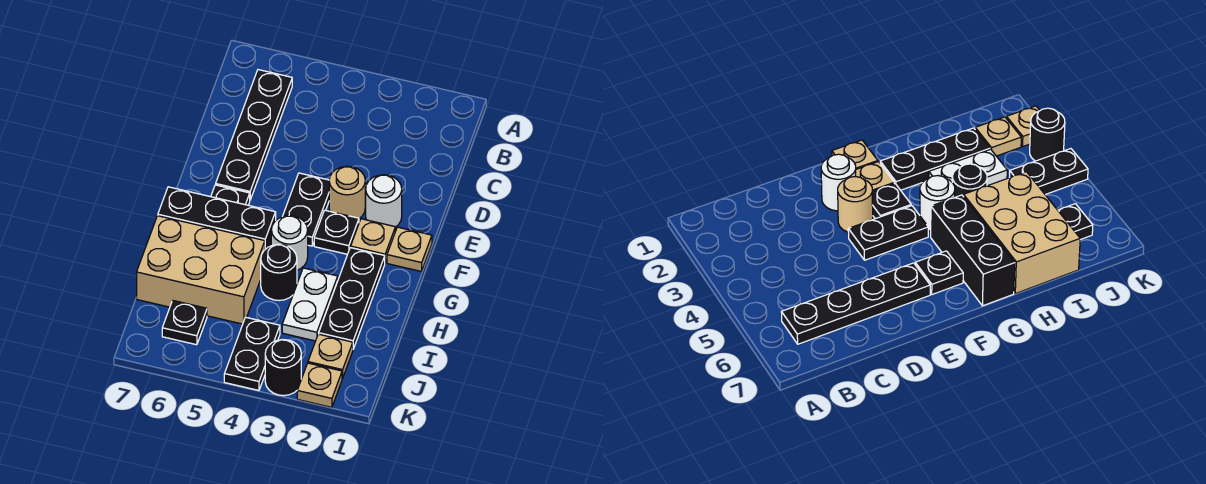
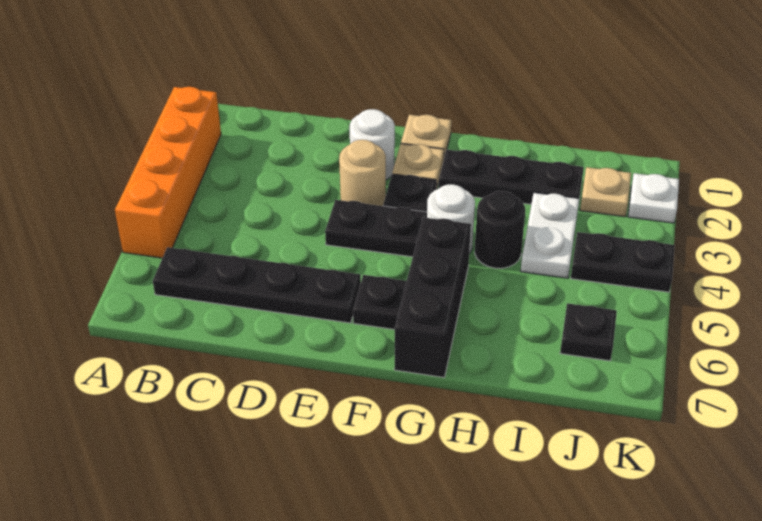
none -> orange 1x4 brick [115,87,221,258]
white 1x2 plate [282,268,338,341] -> white 1x2 plate turned to [521,193,579,278]
tan 2x3 brick [137,216,265,324] -> none
tan 1x1 plate [297,363,342,407] -> white 1x1 plate [628,173,679,223]
black 1x1 round brick [265,340,301,396] -> none

